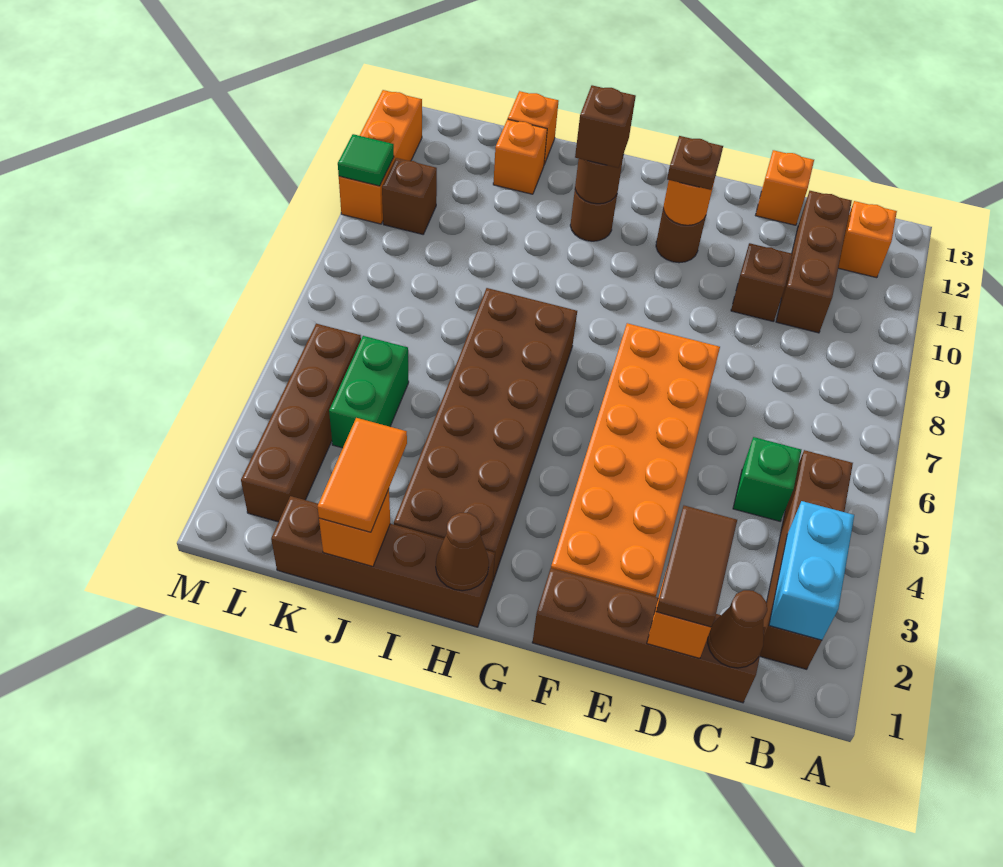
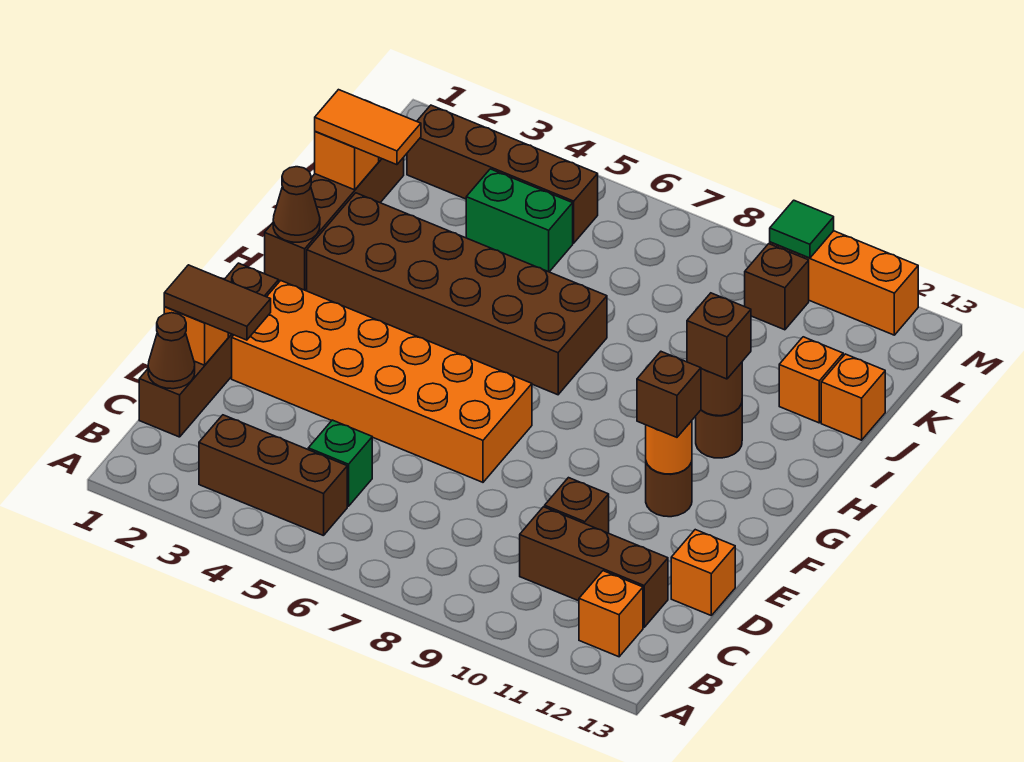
brown 1x4 brick [760,450,853,669] -> brown 1x3 brick [199,415,347,536]
cyan 1x2 brick [769,501,854,640] -> none
brown 1x1 plate [667,136,723,190] -> brown 1x1 brick [637,352,701,437]

